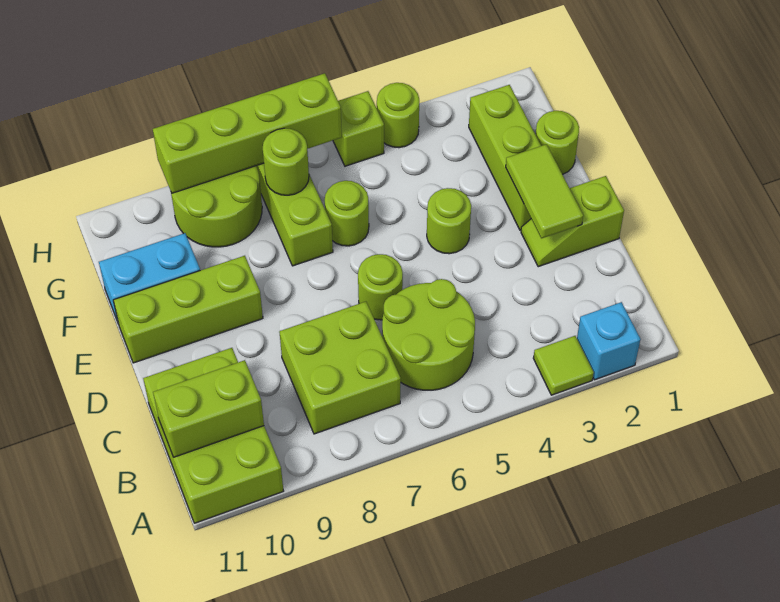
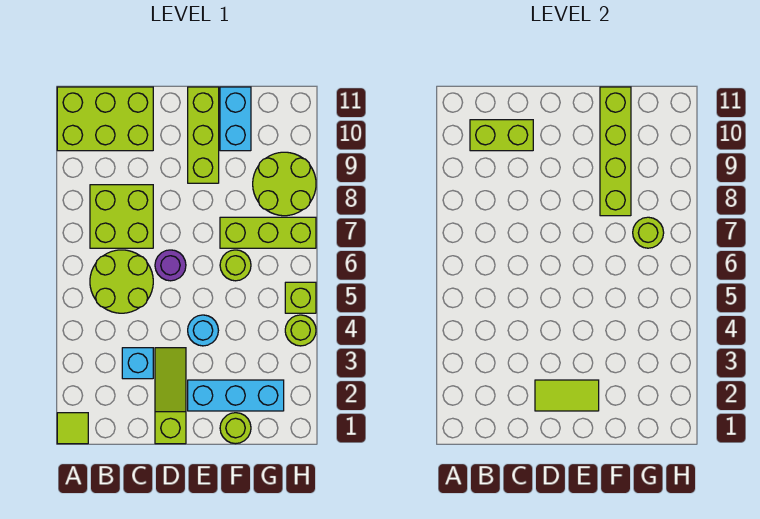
cyan 1x1 brick [577,302,641,380] -> cyan 1x1 brick moved to [122,348,153,379]
lime 1x1 tile [533,336,594,395] -> lime 1x1 tile moved to [57,413,88,444]
lime 1x2 brick [153,360,264,457] -> lime 1x2 brick turned to [470,120,533,151]
lime 1x2 slope [521,176,624,267] -> lime 1x3 slope [155,348,186,444]
lime 1x1 round brick [358,254,403,320] -> purple 1x1 round brick [155,250,186,281]
lime 1x3 brick [469,85,541,230] -> cyan 1x3 brick [188,380,284,411]
lime 1x1 round brick [427,188,471,254] -> cyan 1x1 round brick [188,315,218,346]
lime 1x4 brick [153,73,342,193] -> lime 1x4 brick moved to [600,87,631,216]

